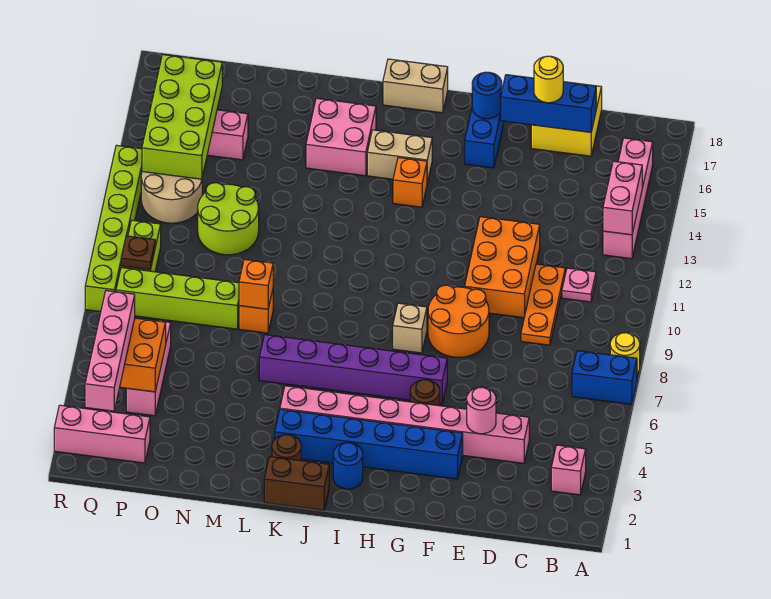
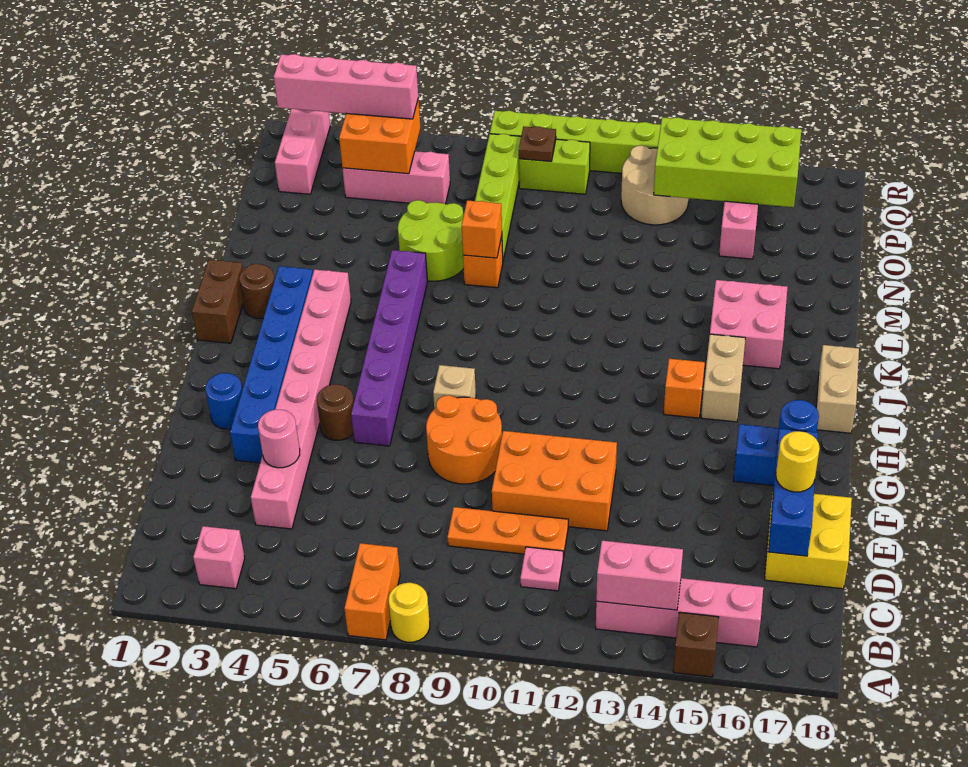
blue 1x2 brick [572,351,637,404] -> orange 1x2 brick [344,543,400,640]
none -> brown 1x1 brick [673,612,719,677]
blue 1x1 round brick [333,443,363,489] -> blue 1x1 round brick moved to [205,373,242,429]
lime 2x2 round brick [198,183,259,255] -> lime 2x2 round brick moved to [398,200,464,281]

